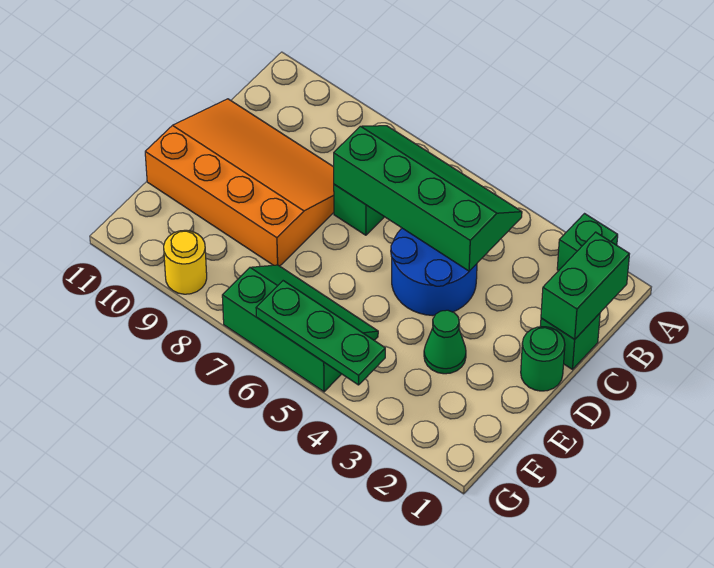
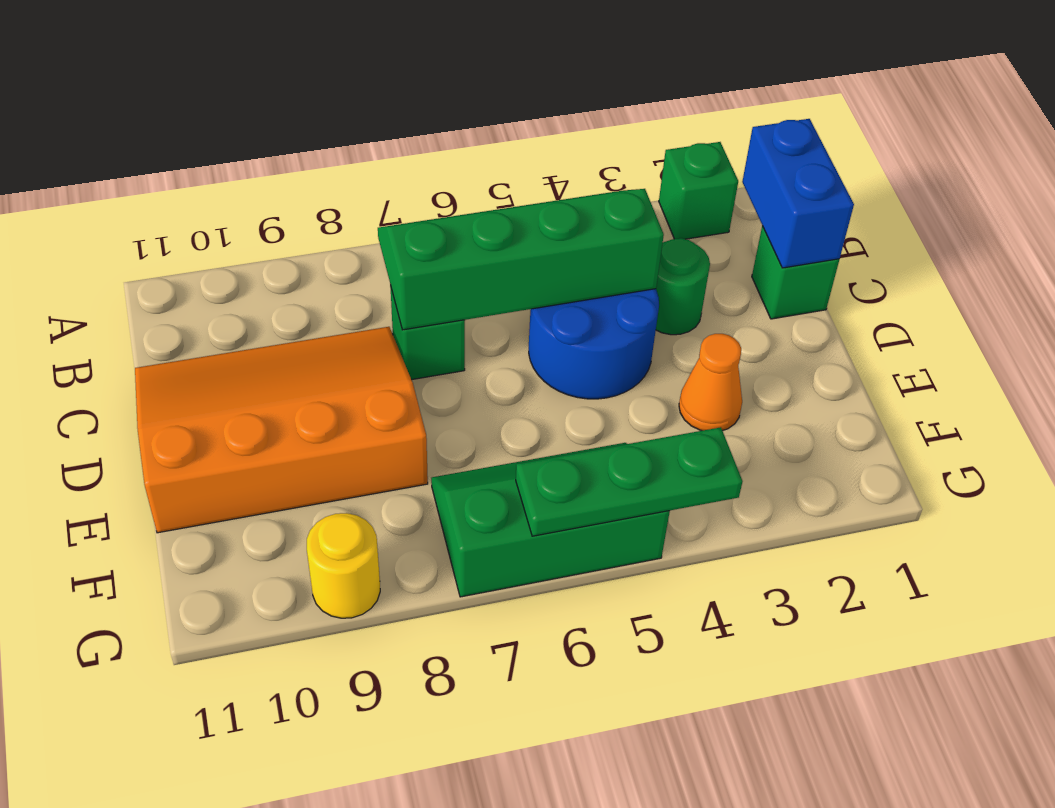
green 1x2 brick [541,232,629,339] -> blue 1x2 brick [742,119,854,268]
green 1x1 round brick [521,327,565,391] -> green 1x1 round brick moved to [656,238,710,335]
green 1x1 cone [424,310,466,374] -> orange 1x1 cone [679,334,742,431]

